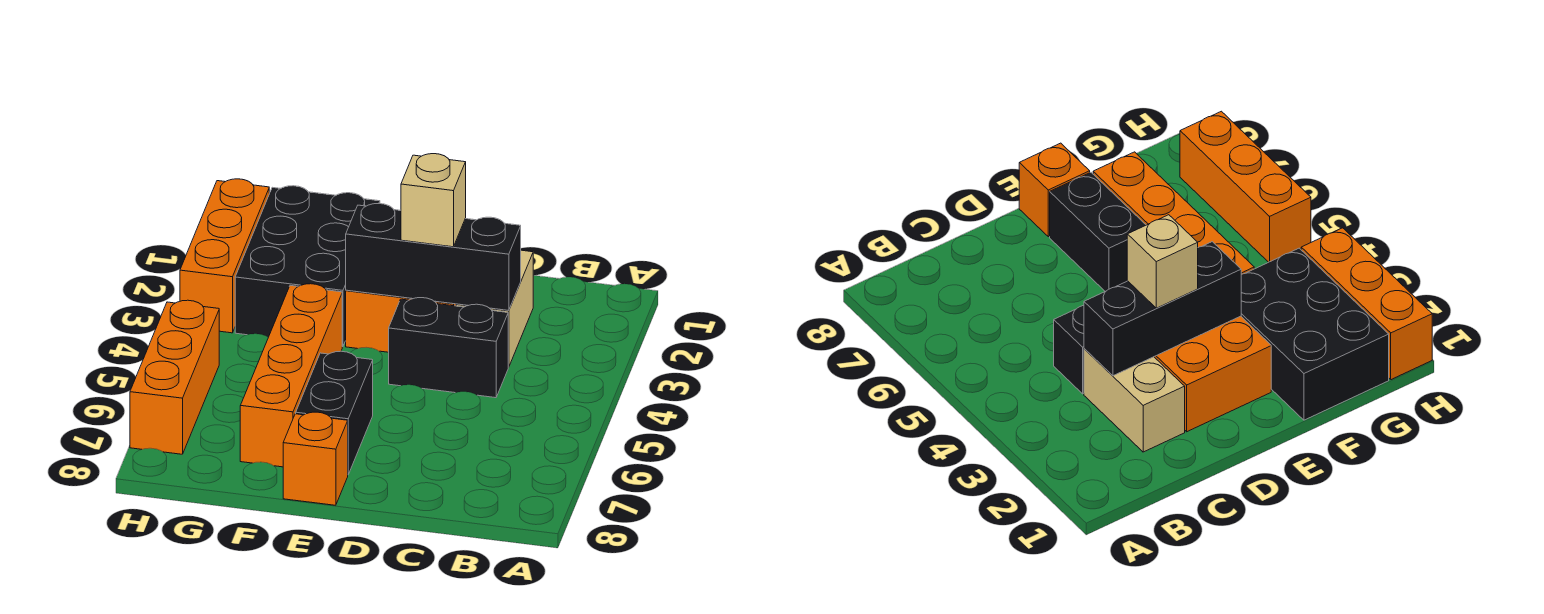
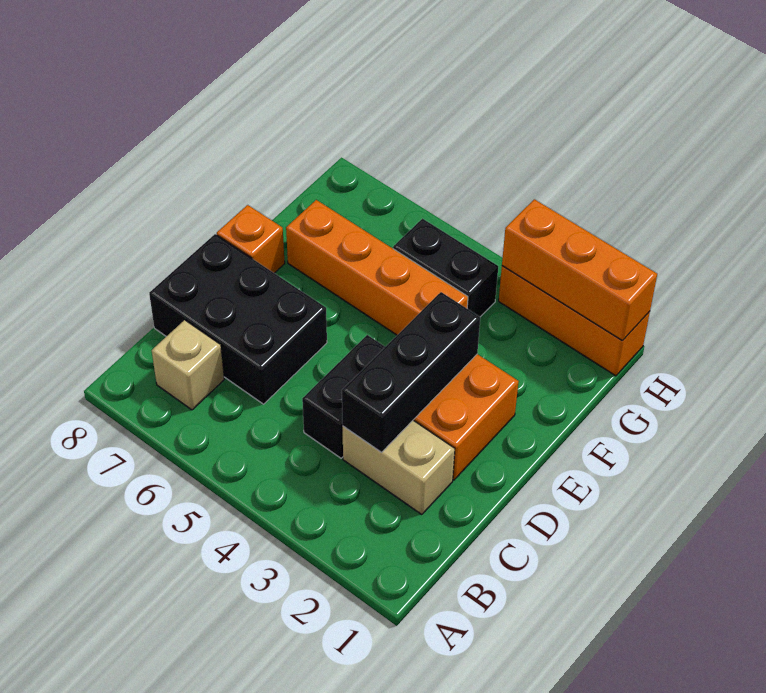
tan 1x1 brick [401,154,466,247] -> tan 1x1 brick moved to [152,320,224,410]
black 1x2 brick [296,351,373,474] -> black 1x2 brick moved to [393,219,498,317]
black 2x3 brick [235,186,380,347] -> black 2x3 brick moved to [149,234,327,404]
orange 1x3 brick [130,300,219,454] -> orange 1x3 brick moved to [502,199,657,341]

